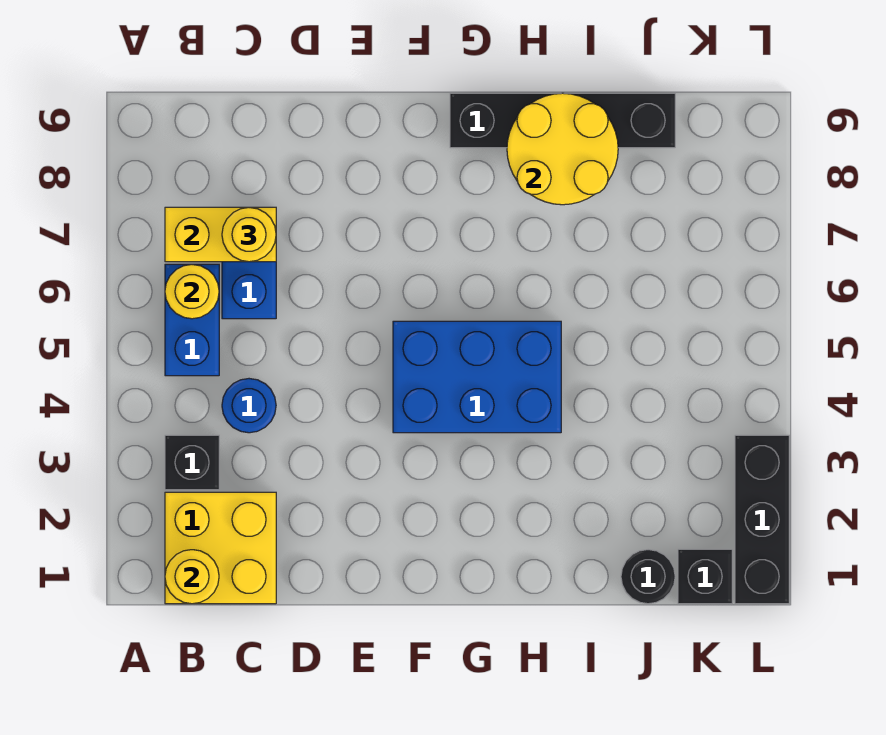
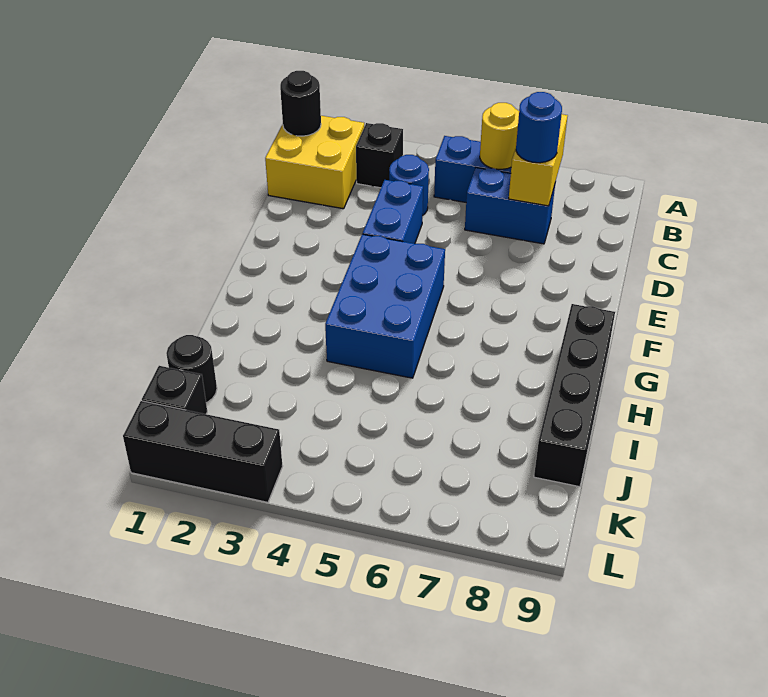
yellow 1x1 round brick [165,550,219,604] -> black 1x1 round brick [280,71,321,136]
yellow 1x1 round brick [222,207,276,262] -> blue 1x1 round brick [516,92,562,163]
none -> blue 1x2 brick [363,180,423,244]
yellow 2x2 round brick [507,93,618,205] -> none

